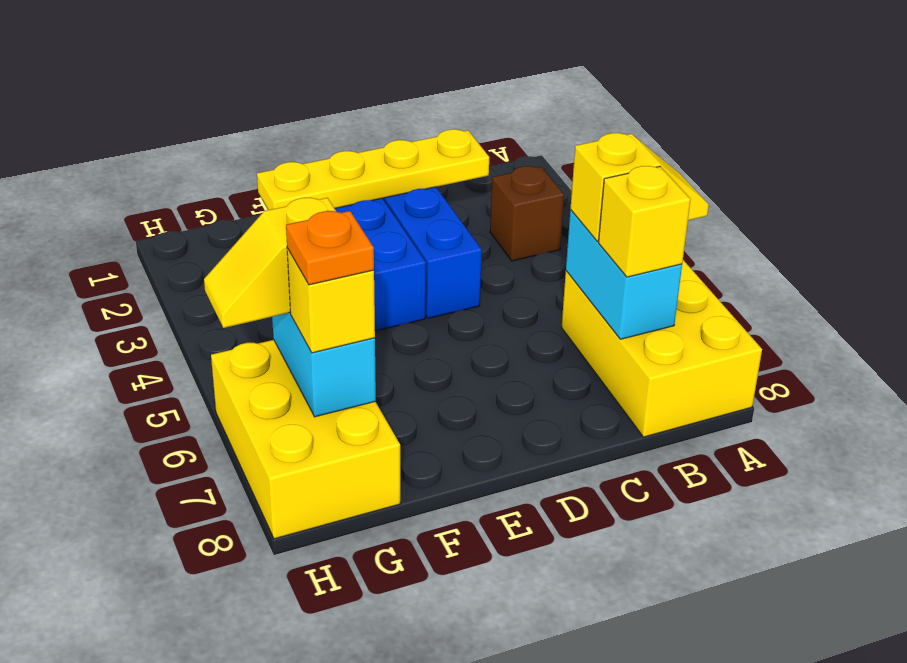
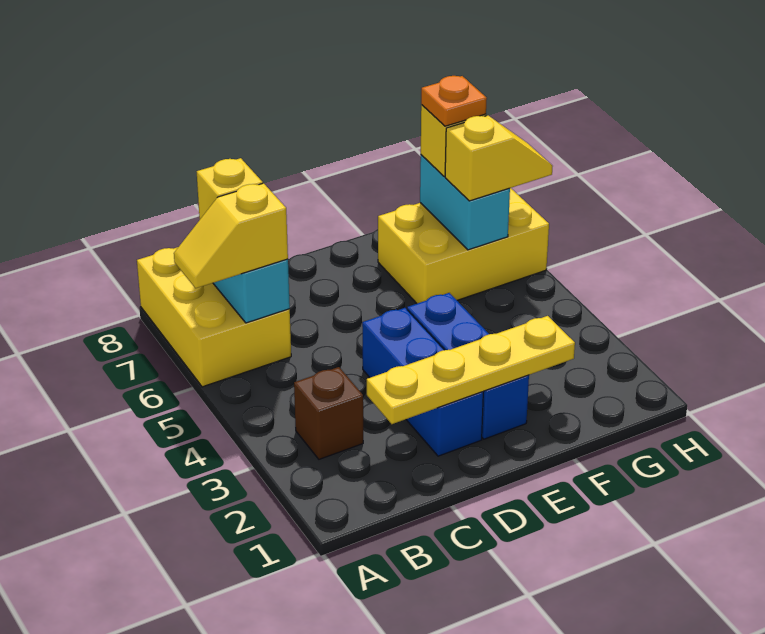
yellow 2x3 brick [211,340,400,539] -> yellow 2x3 brick turned to [378,188,549,303]

